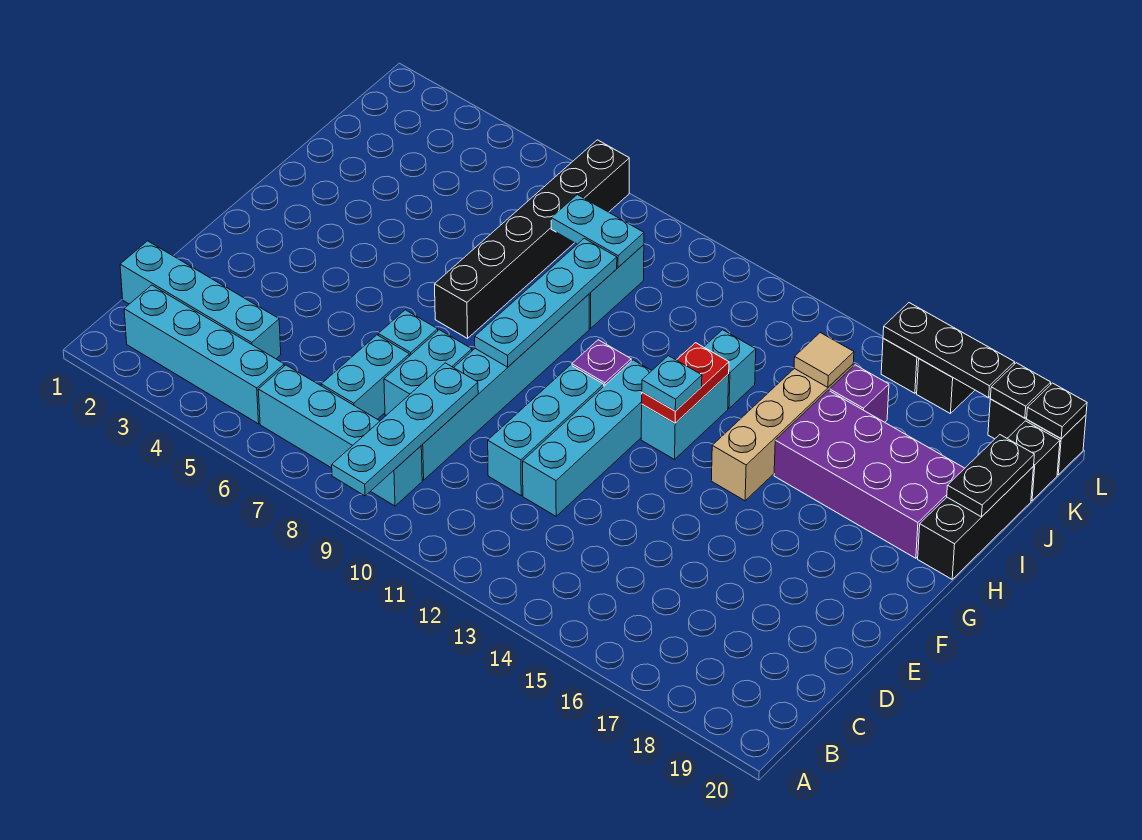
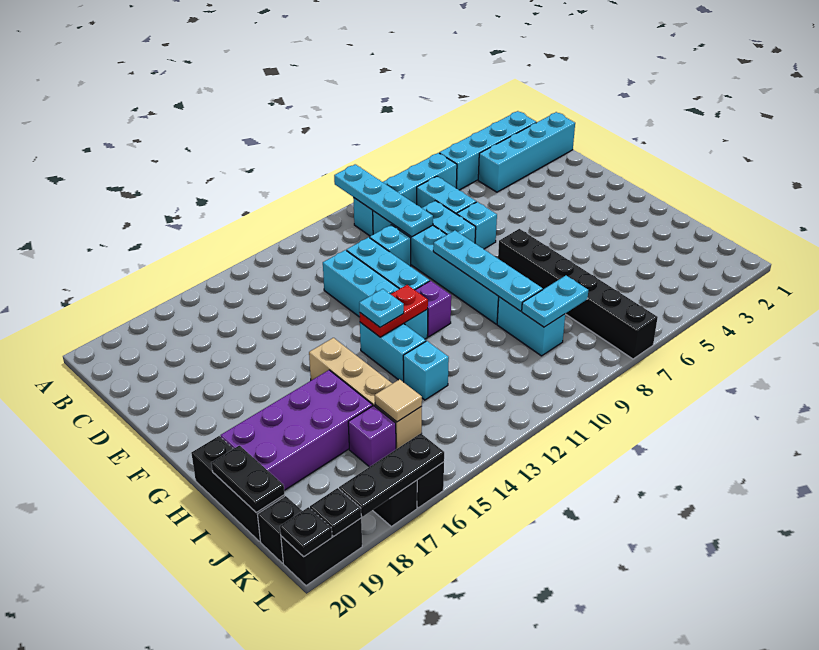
none -> cyan 1x1 brick [370,225,411,266]
red 1x2 plate [642,343,729,423] -> red 1x2 plate turned to [360,285,428,337]

